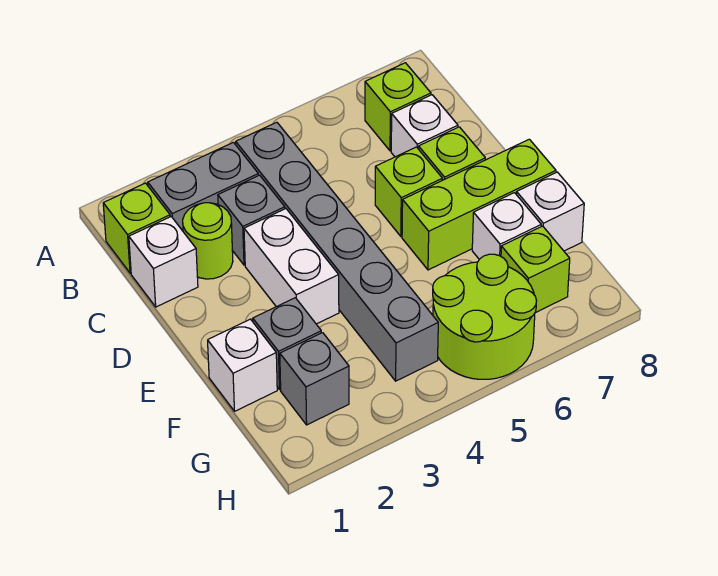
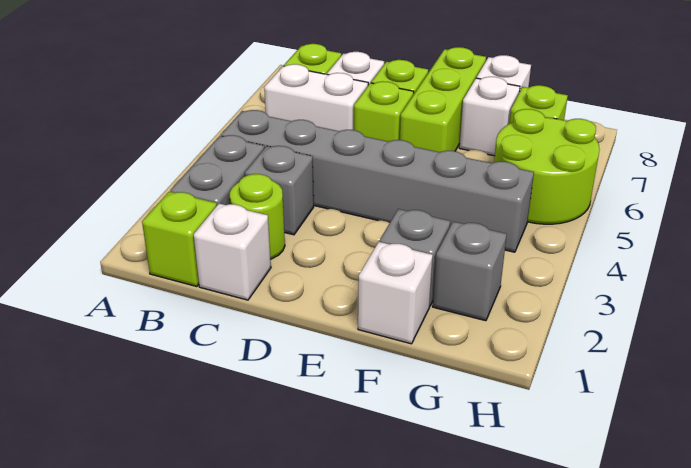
white 1x2 brick [244,209,339,324] -> white 1x2 brick moved to [264,64,368,131]

